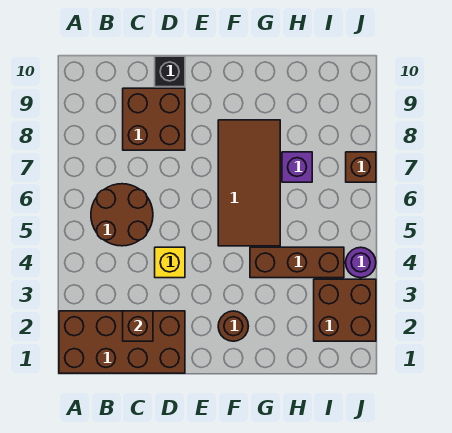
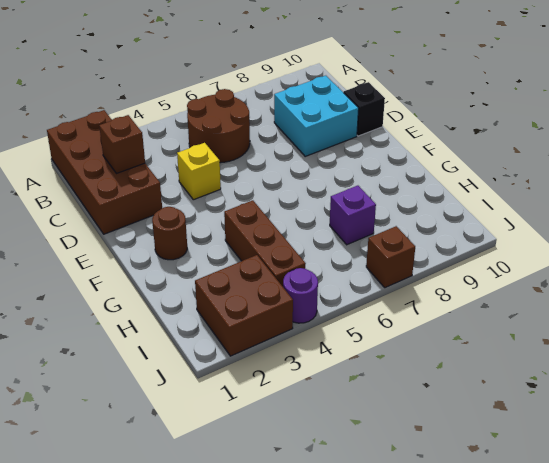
brown 2x2 brick [123,88,185,150] -> cyan 2x2 brick [274,76,359,156]
brown 2x4 tile [218,120,280,246] -> none

